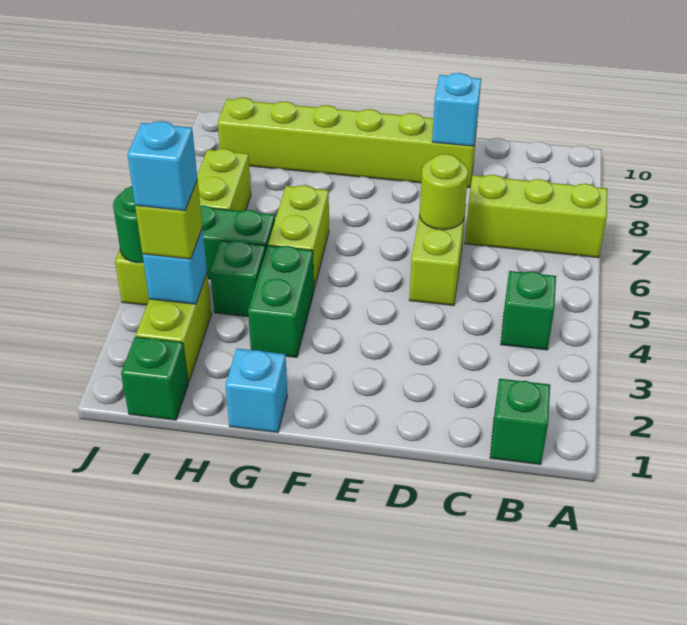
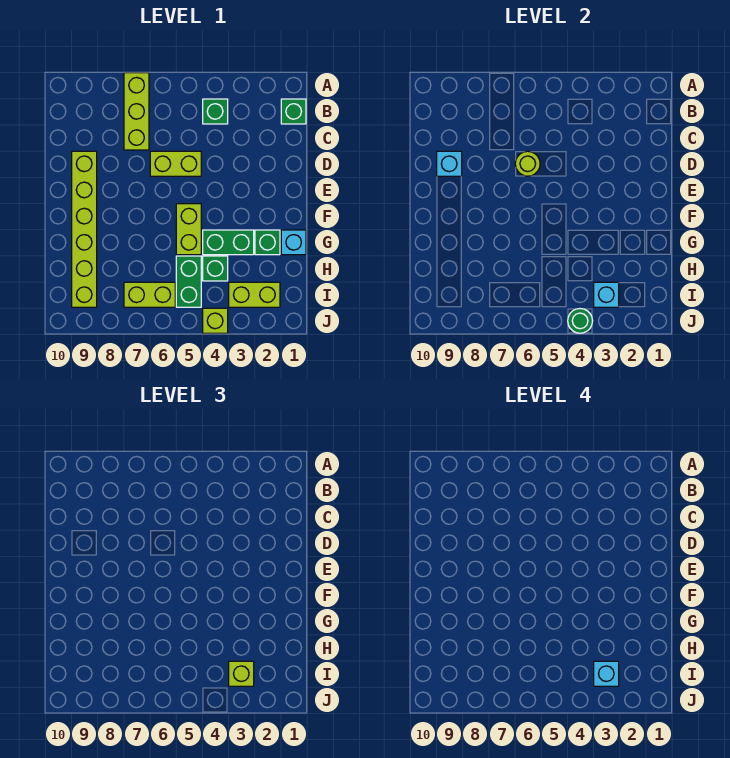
lime 1x2 brick [268,185,329,289] -> lime 1x2 brick turned to [176,204,201,255]
green 1x1 brick [121,337,188,420] -> green 1x1 brick moved to [255,230,280,255]

